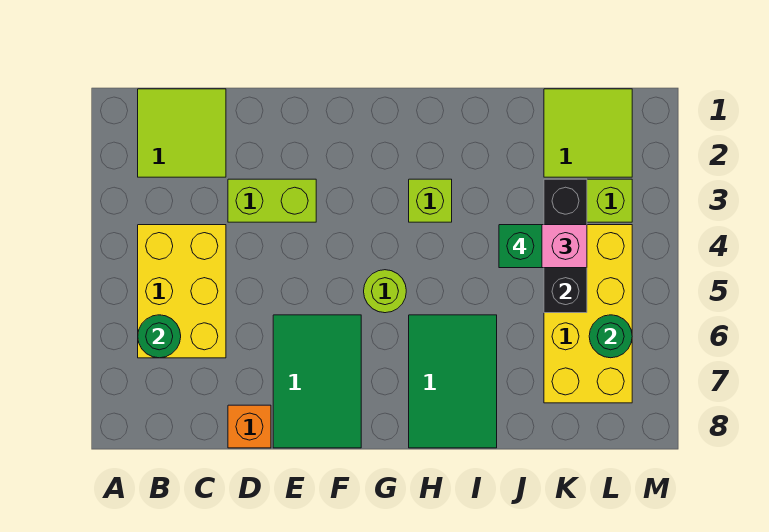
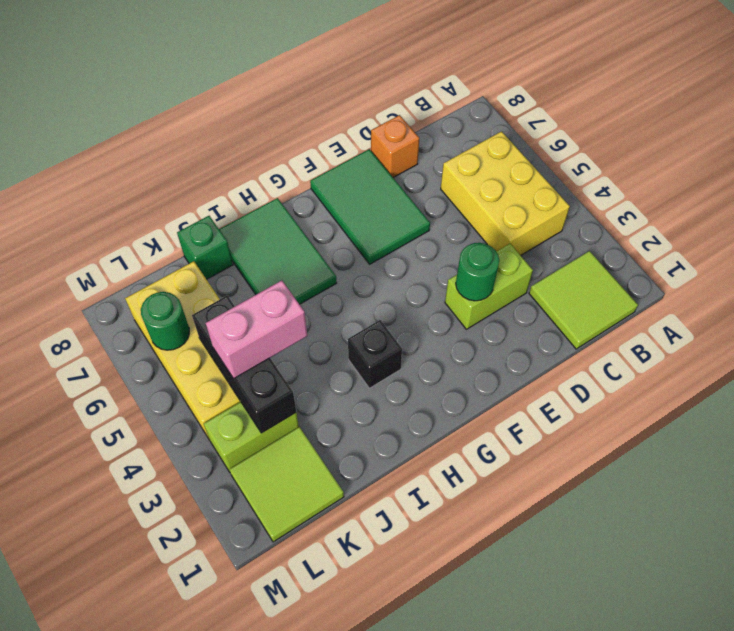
green 1x1 round brick [138,315,181,358] -> green 1x1 round brick moved to [456,243,499,301]
lime 1x1 round brick [364,270,406,313] -> none
lime 1x1 brick [409,179,452,222] -> black 1x1 brick [348,320,402,388]
green 1x1 brick [499,225,542,268] -> green 1x1 brick moved to [177,216,233,279]

